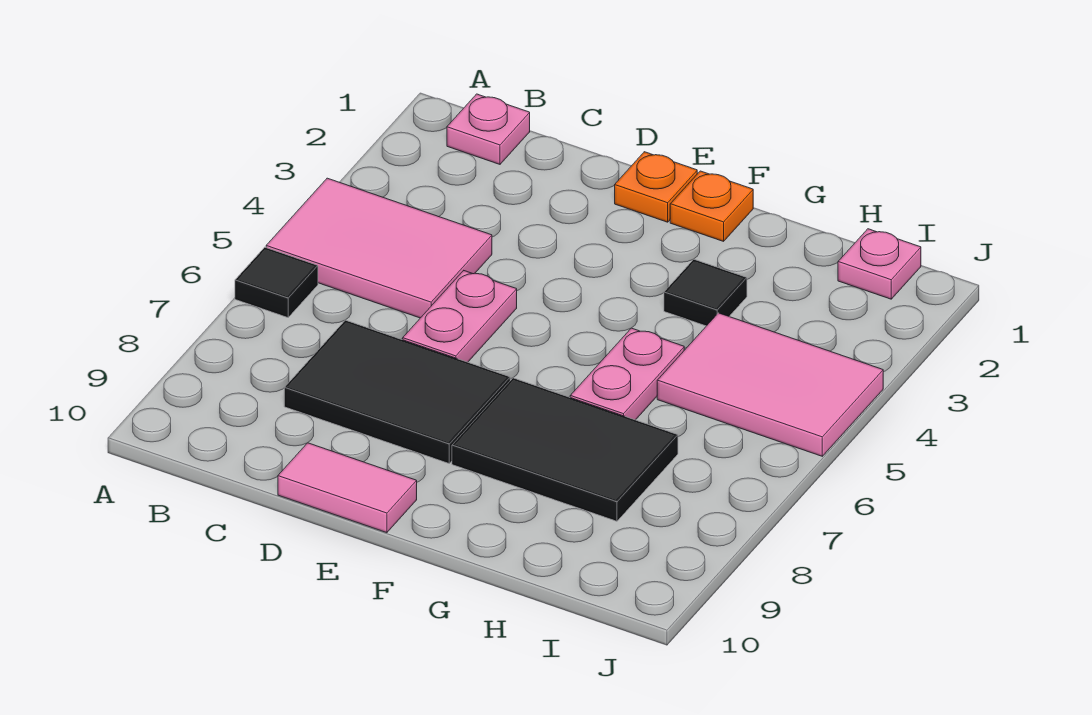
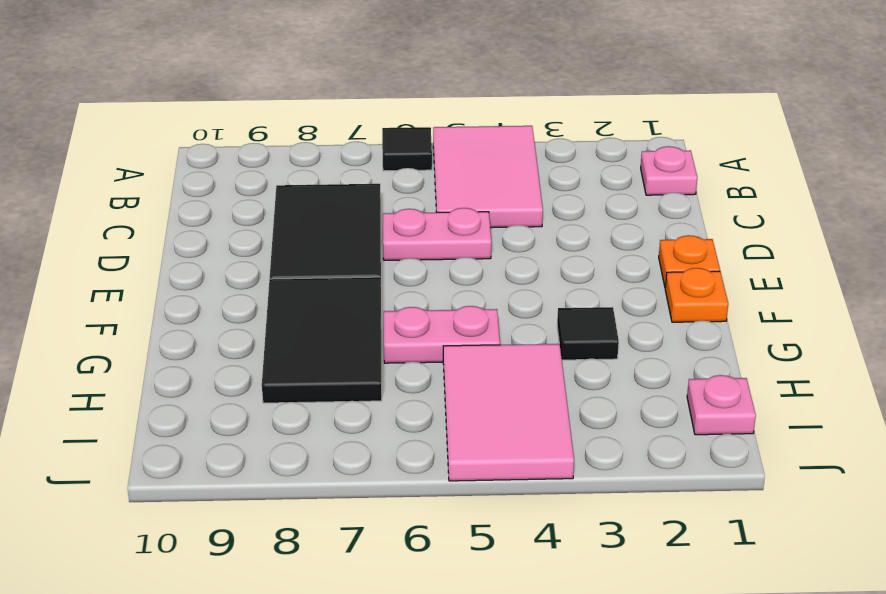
pink 1x2 tile [278,443,417,533] -> none

